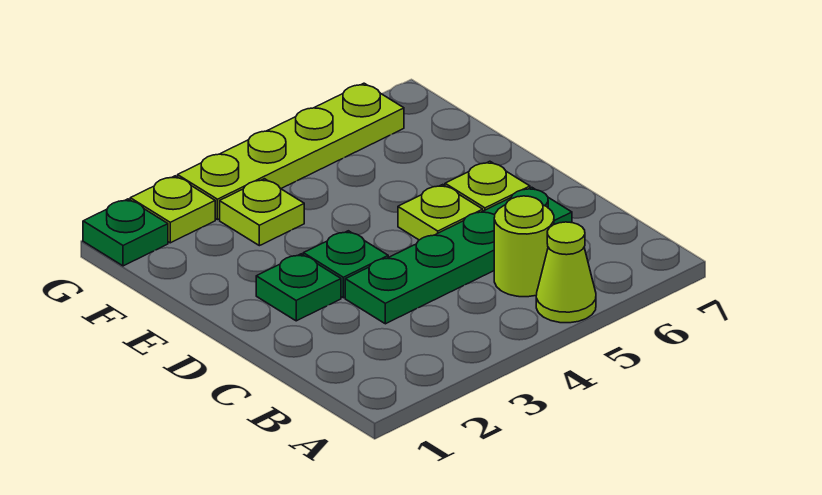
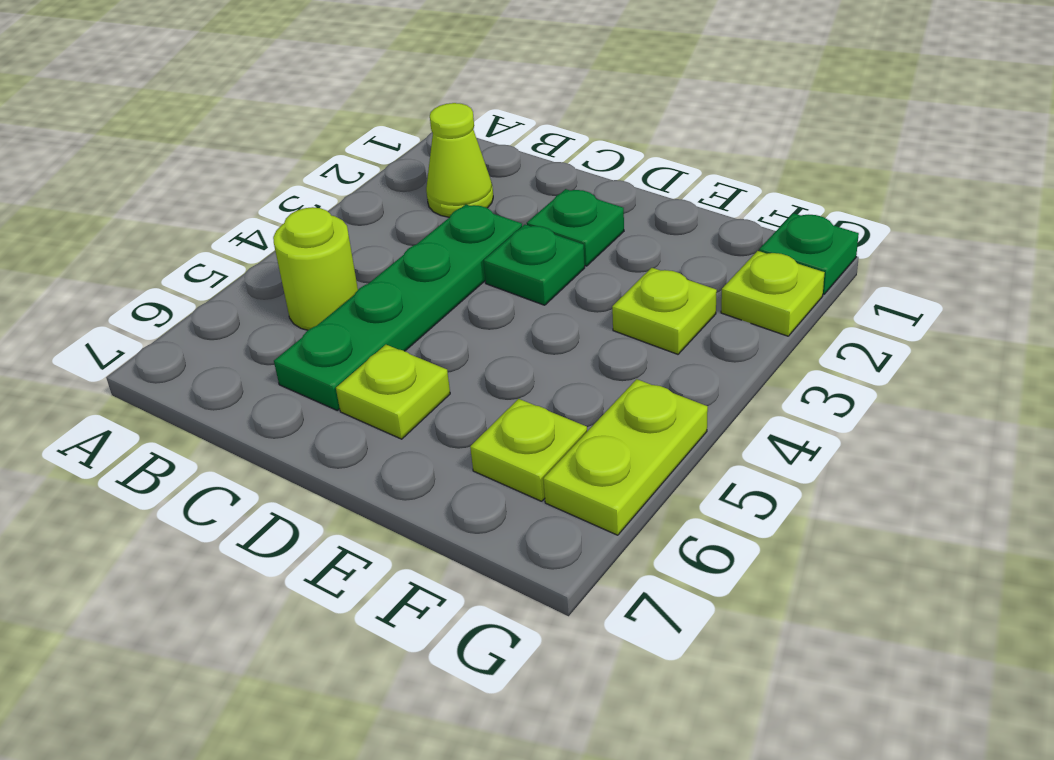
lime 1x1 cone [536,222,596,323] -> lime 1x1 cone moved to [426,103,493,217]
lime 1x1 plate [398,185,483,240] -> lime 1x1 plate moved to [470,399,587,501]
lime 1x4 plate [178,83,404,220] -> lime 1x2 plate [543,379,708,535]

